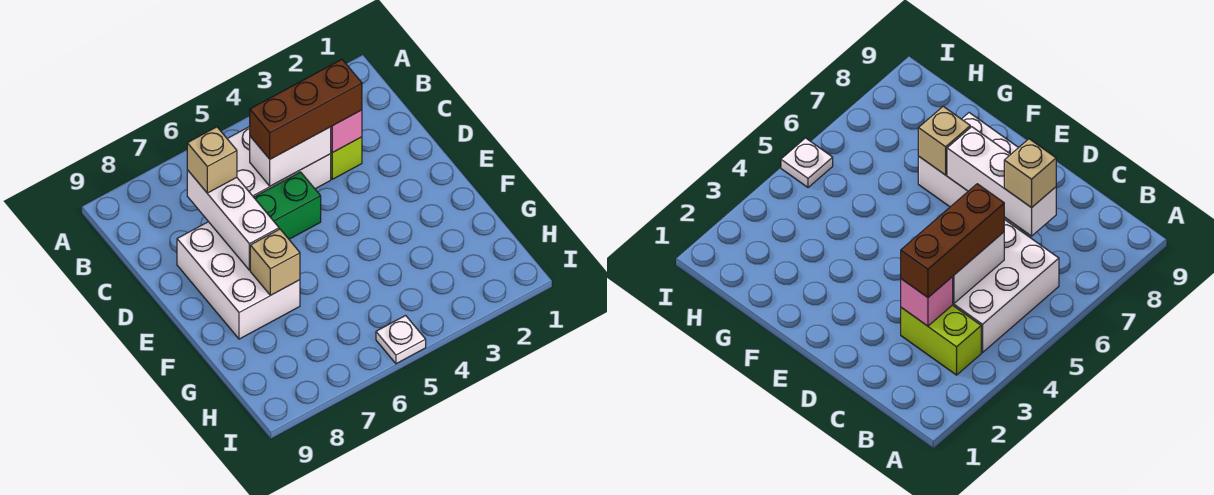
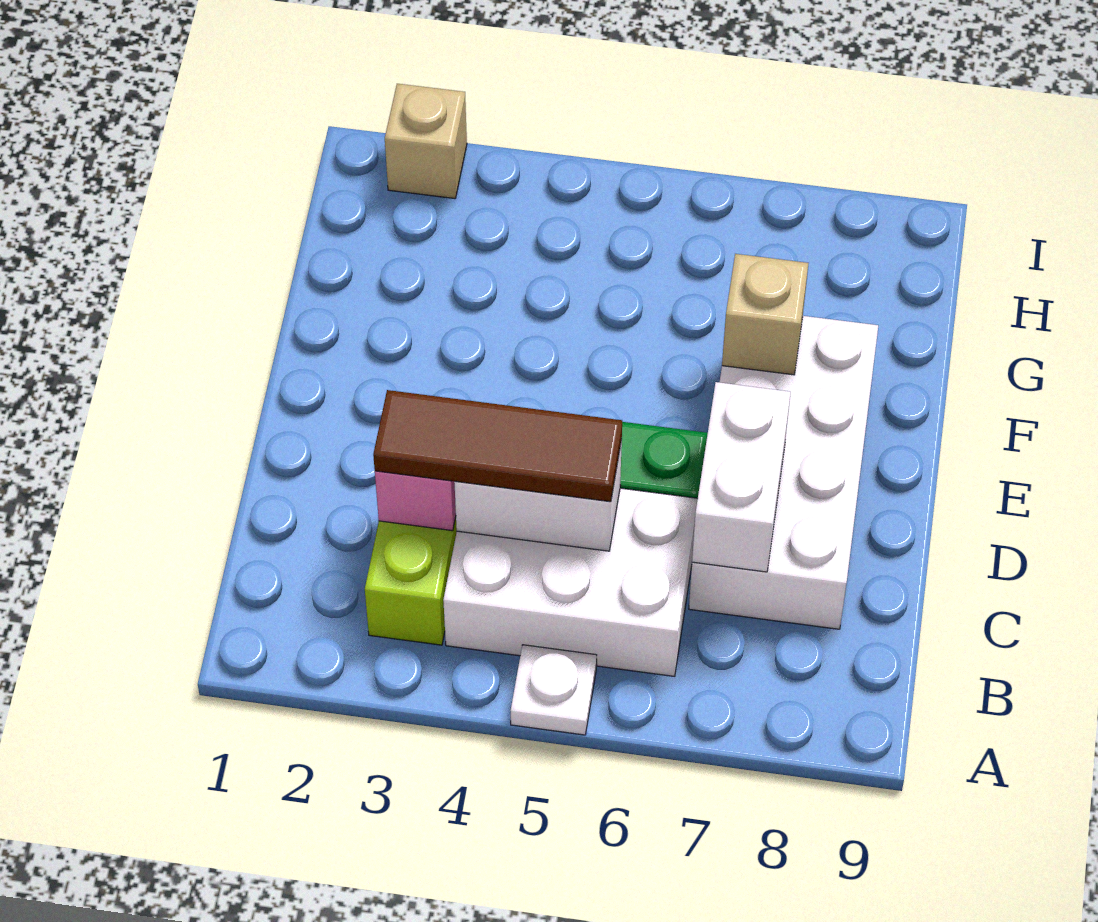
brown 1x3 brick [250,59,362,159] -> brown 1x3 tile [373,390,622,502]
white 1x3 brick [187,170,279,270] -> white 1x2 brick [692,382,791,572]
tan 1x1 brick [187,127,237,193] -> tan 1x1 brick moved to [385,84,467,199]
white 2x3 brick [177,222,300,339] -> white 2x4 brick [689,316,878,629]
white 1x1 plate [376,316,426,364] -> white 1x1 plate moved to [511,645,597,735]

